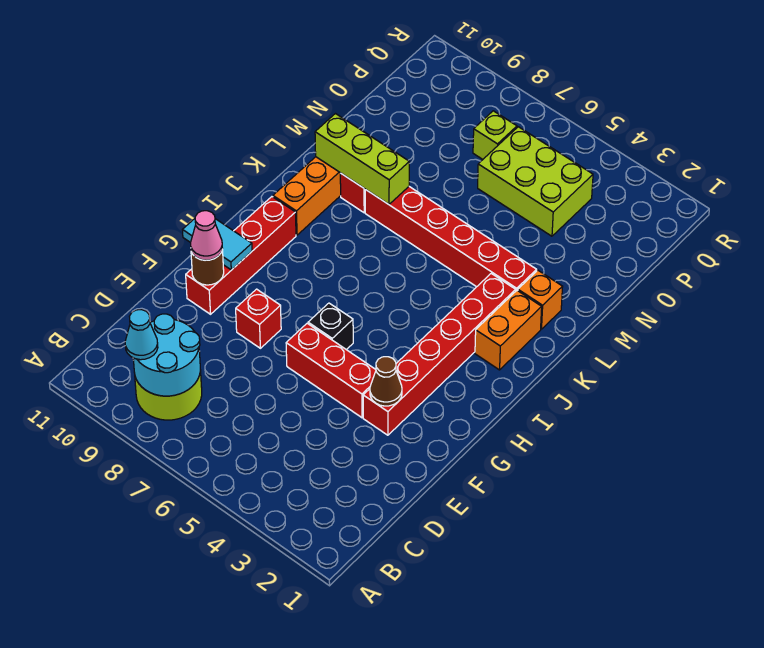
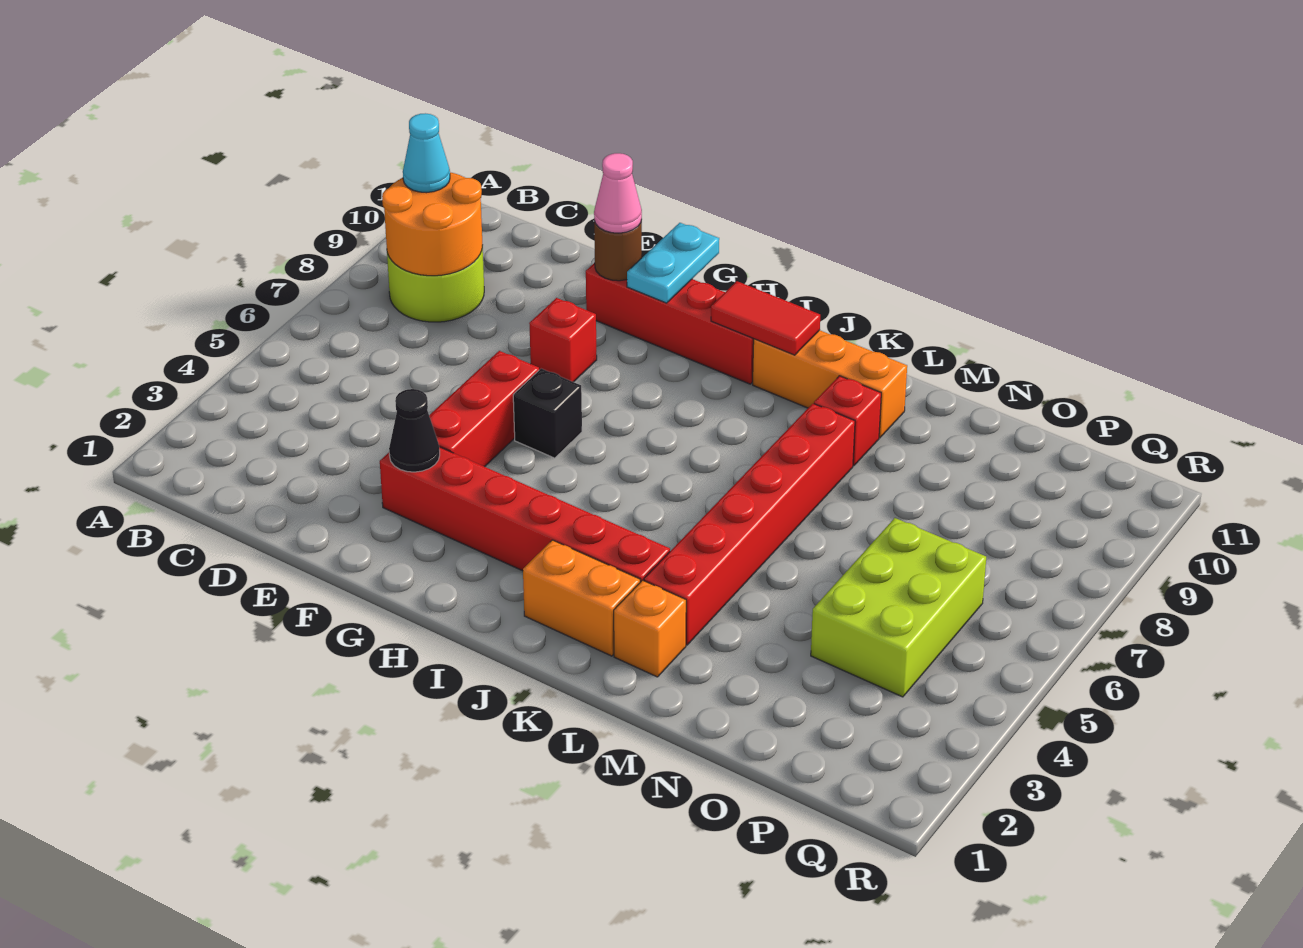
cyan 2x2 round brick [133,314,200,396] -> orange 2x2 round brick [382,172,483,276]
brown 1x1 cone [370,357,402,406] -> black 1x1 cone [389,389,440,472]
cyan 1x2 tile [183,219,252,270] -> cyan 1x2 plate [627,223,719,303]
none -> red 1x2 tile [711,281,820,355]
lime 1x3 brick [315,114,409,204] -> none
lime 1x1 brick [473,111,517,159] -> none

